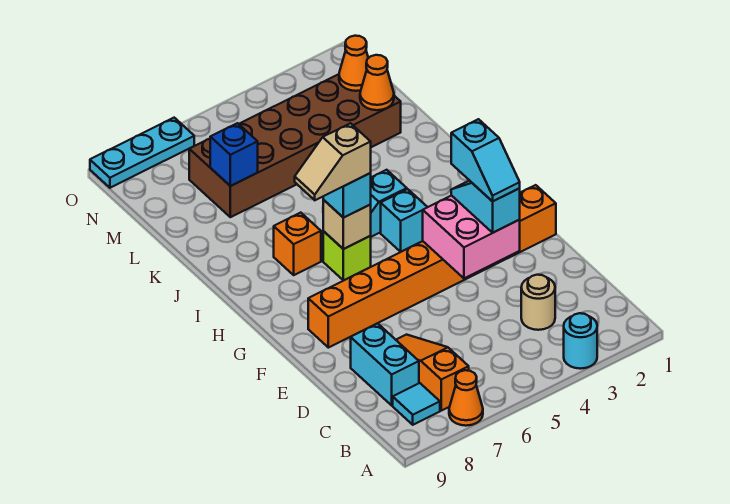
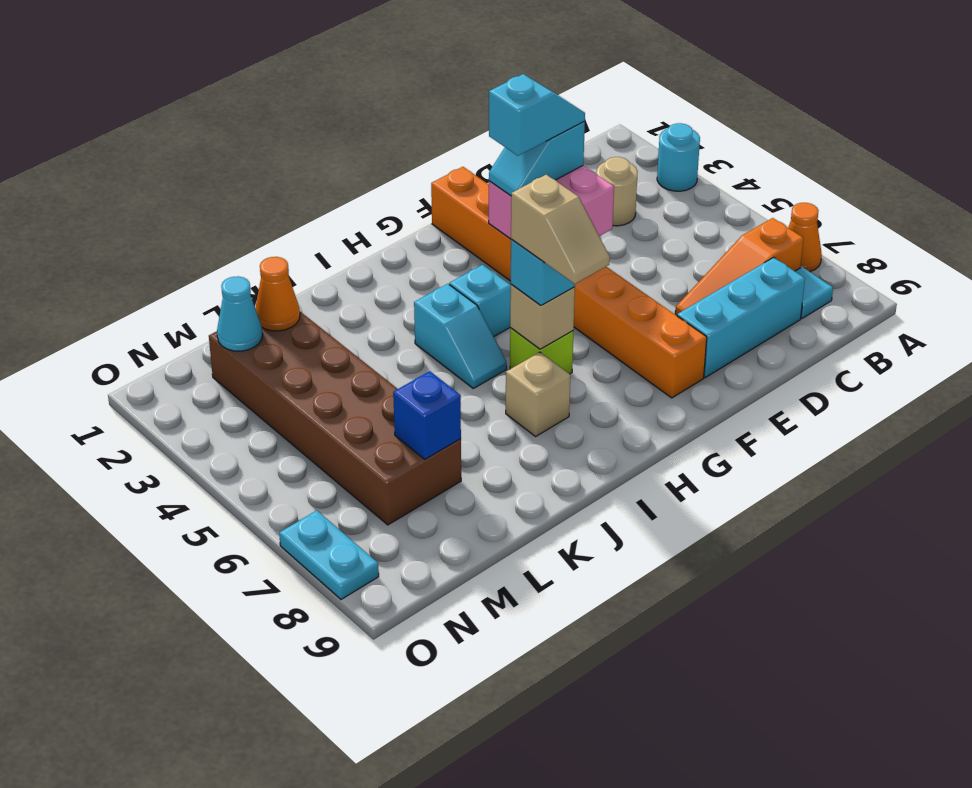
cyan 1x2 brick [351,323,419,405] -> cyan 1x3 brick [677,257,805,377]
orange 1x1 brick [274,213,321,275] -> tan 1x1 brick [506,352,570,436]
orange 1x1 cone [339,36,368,91] -> cyan 1x1 cone [217,276,263,351]
cyan 1x3 plate [90,118,194,188] -> cyan 1x2 plate [279,511,379,599]

